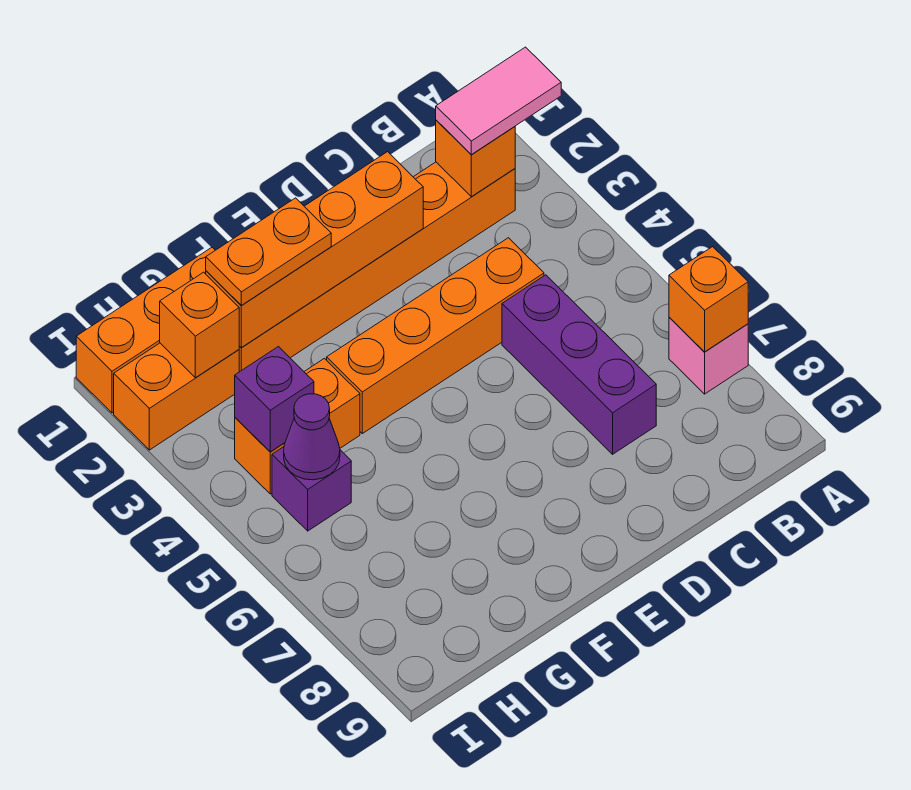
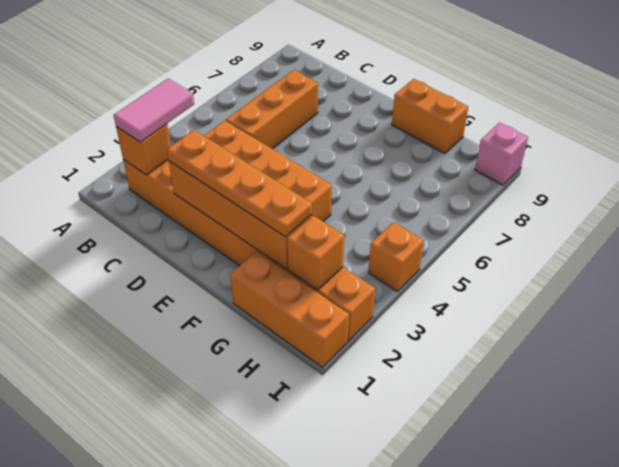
pink 1x2 tile [436,47,561,155] -> pink 1x2 tile turned to [113,79,194,142]
pink 1x1 brick [669,317,748,394] -> pink 1x1 brick moved to [475,123,528,185]
orange 1x1 brick [669,247,748,352] -> orange 1x1 brick moved to [368,222,424,292]
purple 1x3 brick [502,275,656,454] -> orange 1x3 brick [226,70,318,149]
orange 1x2 plate [206,198,331,305] -> orange 1x4 plate [167,130,312,237]
orange 1x2 brick [235,359,360,494] -> orange 1x2 brick moved to [392,79,468,154]
purple 1x1 brick [235,347,314,452] -> none
purple 1x1 brick [272,447,351,531] -> none
purple 1x1 cone [284,394,340,480] -> none

